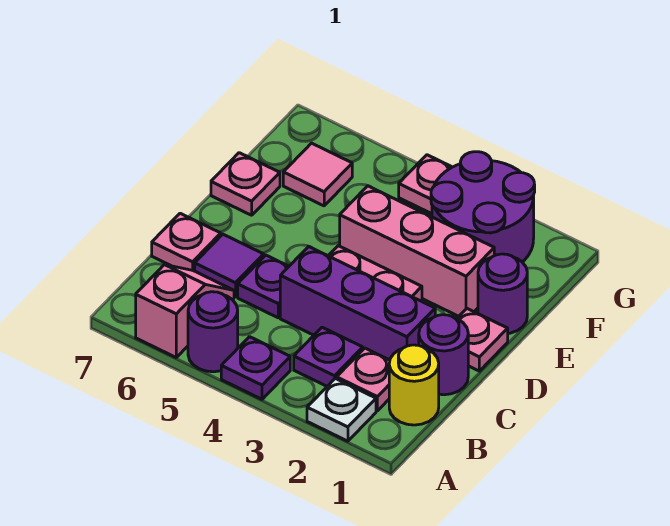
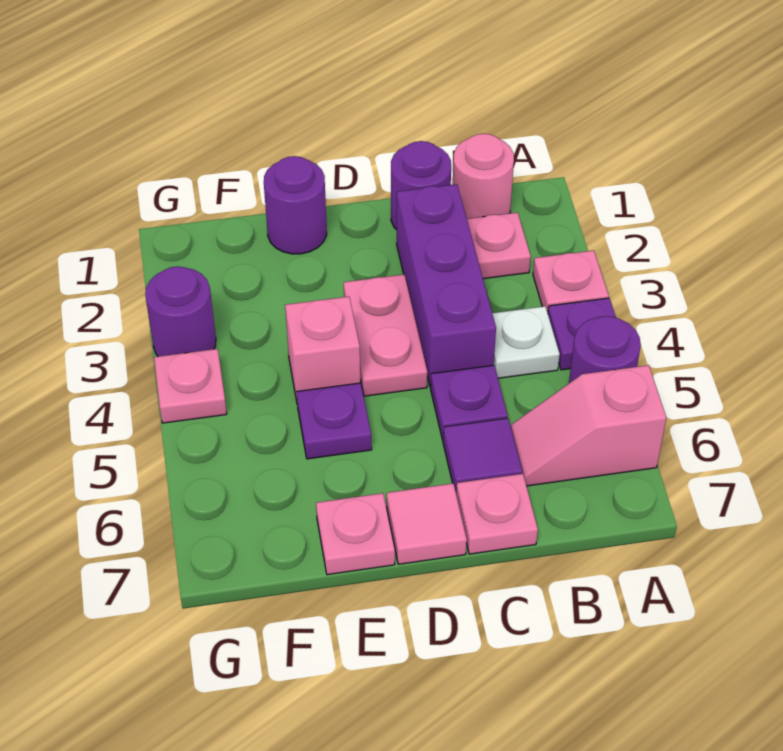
white 1x1 plate [307,378,376,441] -> white 1x1 plate moved to [492,306,560,378]
yellow 1x1 round brick [389,345,439,425] -> pink 1x1 round brick [453,134,514,219]
purple 1x1 plate [294,327,363,386] -> purple 1x1 plate moved to [297,383,372,459]
pink 1x1 plate [457,309,508,371] -> pink 1x1 plate moved to [533,250,609,313]
pink 1x3 brick [340,186,494,316] -> pink 1x1 brick [285,297,360,401]
purple 2x2 round brick [431,152,535,262] -> purple 1x1 round brick [145,266,216,356]
pink 1x1 tile [283,143,352,206] -> pink 1x1 tile moved to [387,483,467,564]

